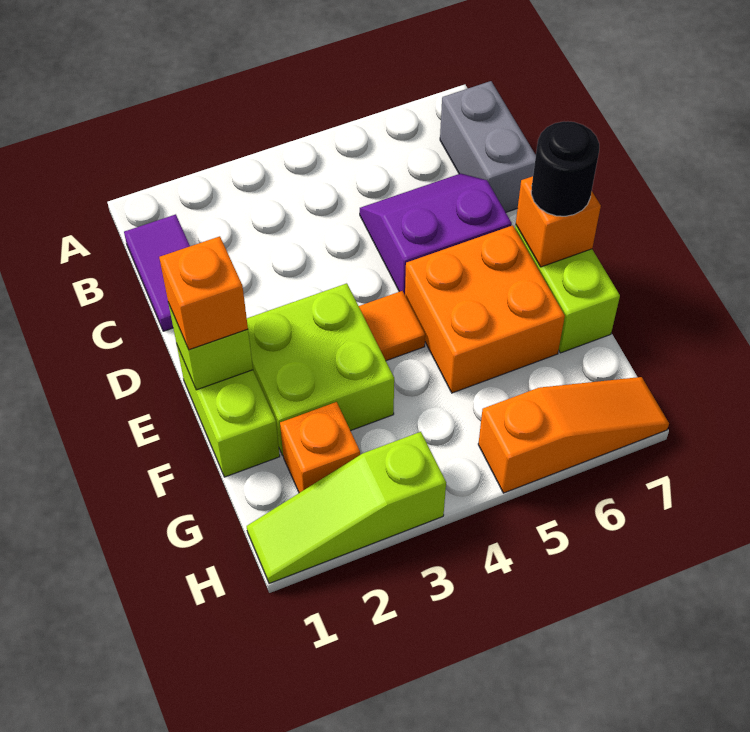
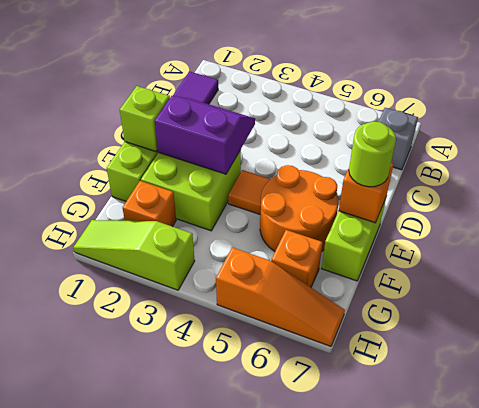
grey 1x2 brick [440,81,536,212] -> grey 1x1 brick [379,108,418,170]
purple 2x2 slope [360,174,512,294] -> purple 2x2 slope moved to [155,96,255,174]
orange 1x1 brick [159,236,248,350] -> orange 1x1 brick moved to [271,230,323,287]
orange 2x2 brick [405,225,565,393] -> orange 2x2 round brick [260,165,339,251]
black 1x1 round brick [531,121,599,216] -> lime 1x1 round brick [349,121,396,187]

